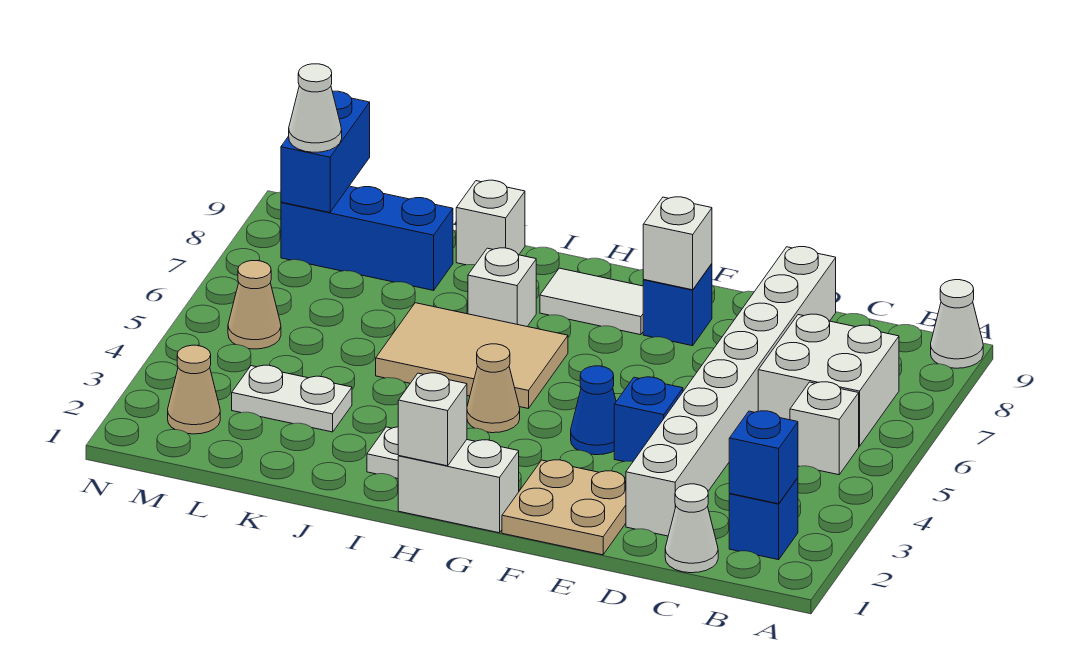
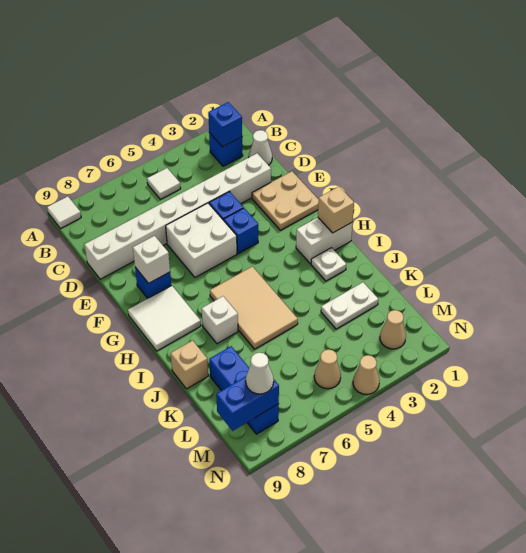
white 1x1 cone [931,280,983,368] -> white 1x1 tile [47,196,81,229]
white 1x1 brick [790,382,859,475] -> white 1x1 tile [147,168,181,199]
white 2x2 brick [758,314,899,446] -> white 2x2 brick moved to [166,203,237,277]
blue 1x1 cone [571,366,616,455] -> blue 1x1 brick [224,208,258,254]
white 1x2 brick [398,440,519,533] -> white 1x2 brick turned to [296,217,353,264]
white 1x2 tile [540,268,643,335] -> white 2x2 tile [128,285,201,351]
white 1x1 brick [398,373,467,466] -> tan 1x1 brick [318,187,354,233]
tan 1x1 cone [467,344,520,433] -> tan 1x1 cone moved to [353,355,380,394]
white 1x1 brick [456,180,525,265] -> tan 1x1 brick [171,340,208,389]
white 1x2 plate [232,365,352,432] -> white 1x2 plate turned to [321,282,378,329]

